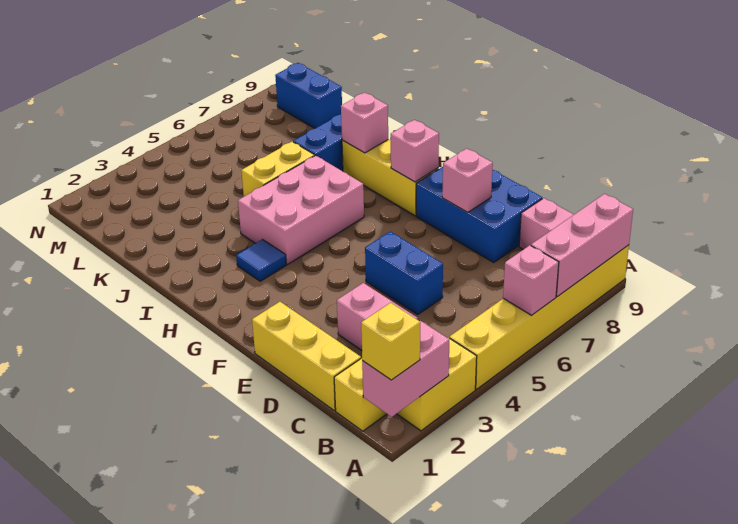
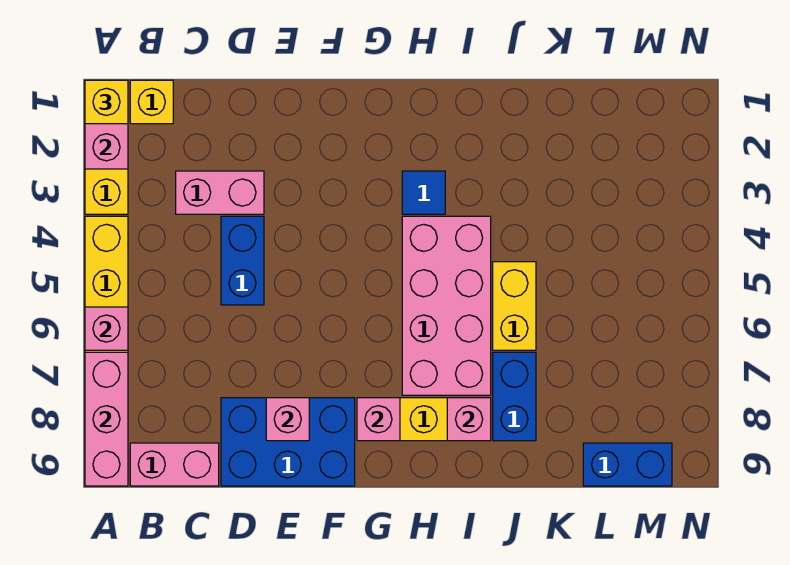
yellow 1x3 brick [252,302,361,411] -> none
blue 1x2 brick [365,232,443,314] -> blue 1x2 brick turned to [221,216,264,305]
pink 2x3 brick [238,155,364,264] -> pink 2x4 brick [402,216,491,395]

